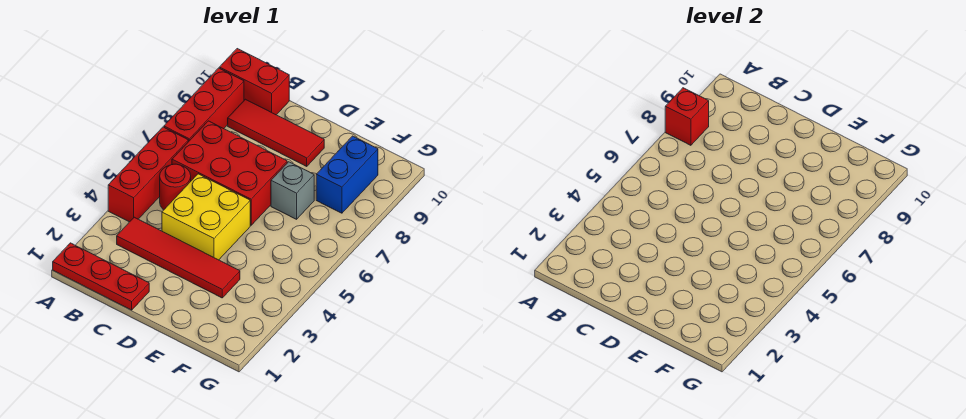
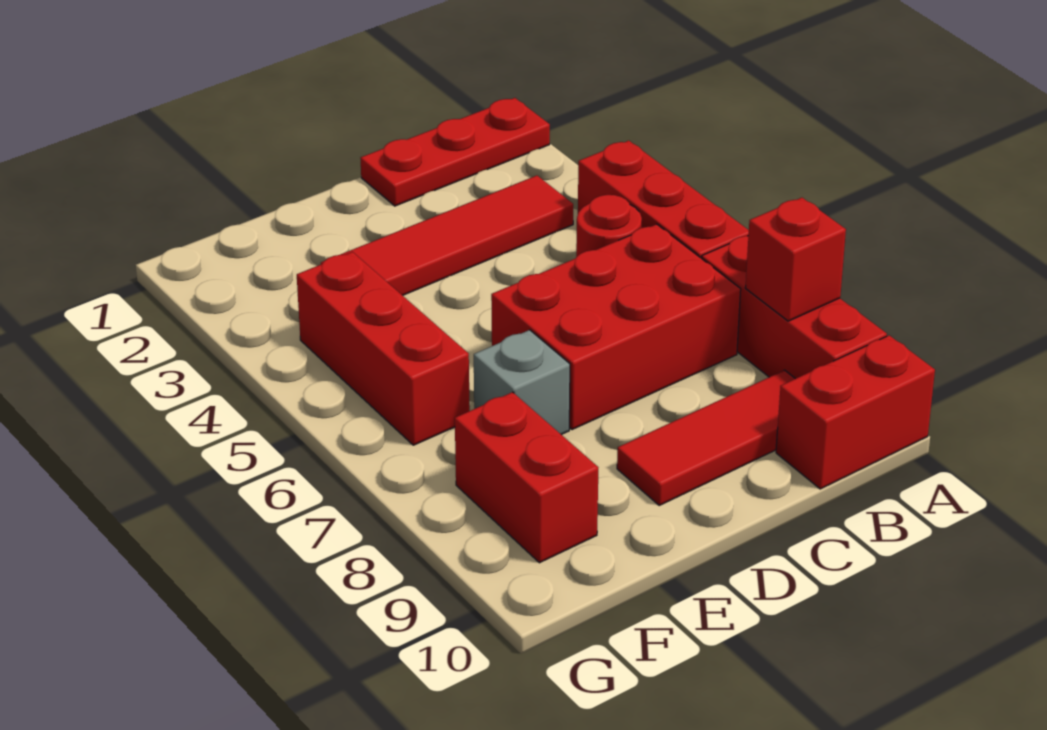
yellow 2x2 brick [162,174,250,260] -> none
none -> red 1x3 brick [297,252,470,445]
blue 1x2 brick [316,136,378,213] -> red 1x2 brick [455,392,598,563]

